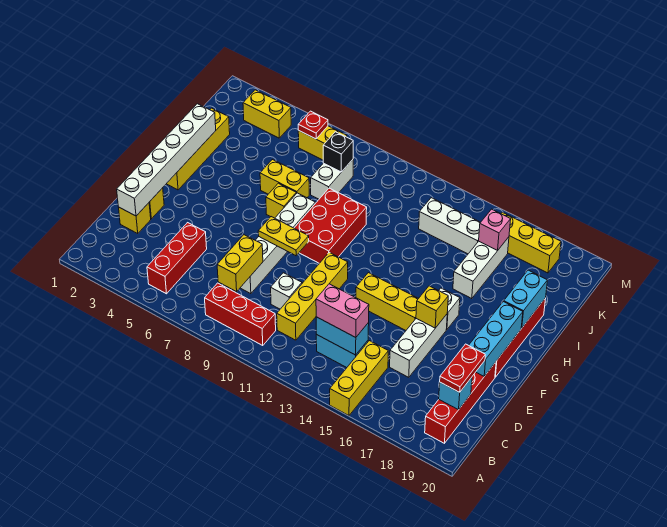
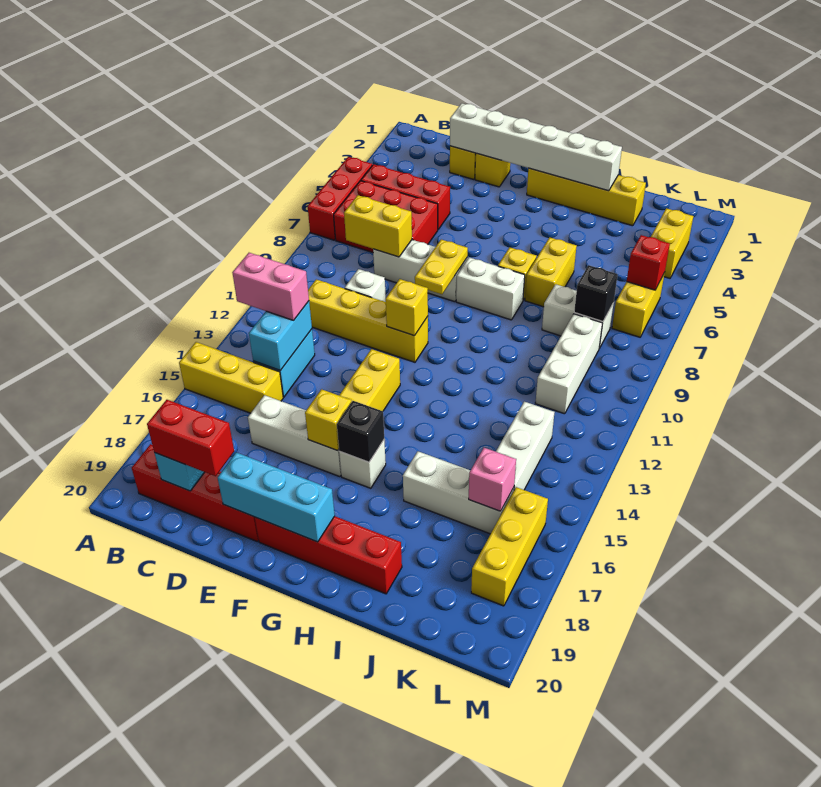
red 1x3 brick [205,283,276,346] -> red 1x3 brick moved to [308,157,372,240]
pink 1x2 brick [316,284,369,338] -> pink 1x2 brick turned to [232,253,309,320]
red 1x2 plate [440,344,485,392] -> red 1x2 brick [147,400,234,476]
none -> yellow 1x1 brick [386,279,428,336]
red 2x3 brick [294,188,367,263] -> red 2x3 brick moved to [334,181,438,253]
none -> black 1x1 brick [337,401,384,462]
cyan 1x2 brick [504,270,548,328] -> none
none -> white 1x3 brick [535,314,603,414]
red 1x1 plate [298,111,328,139] -> red 1x1 brick [627,235,670,290]

